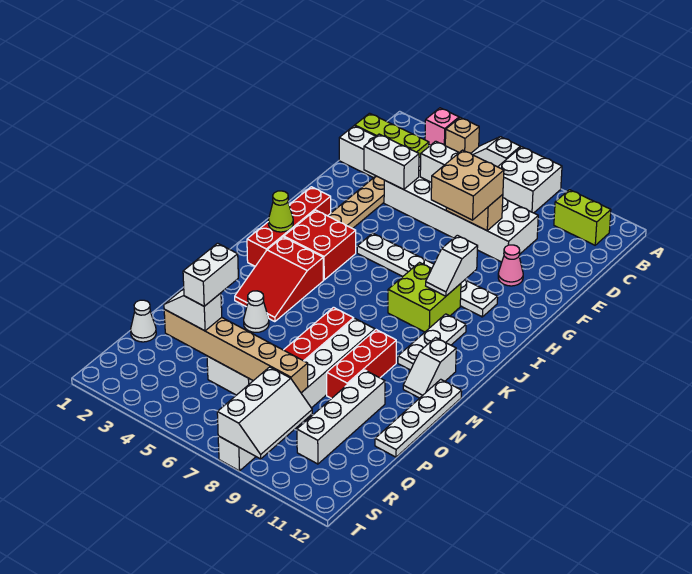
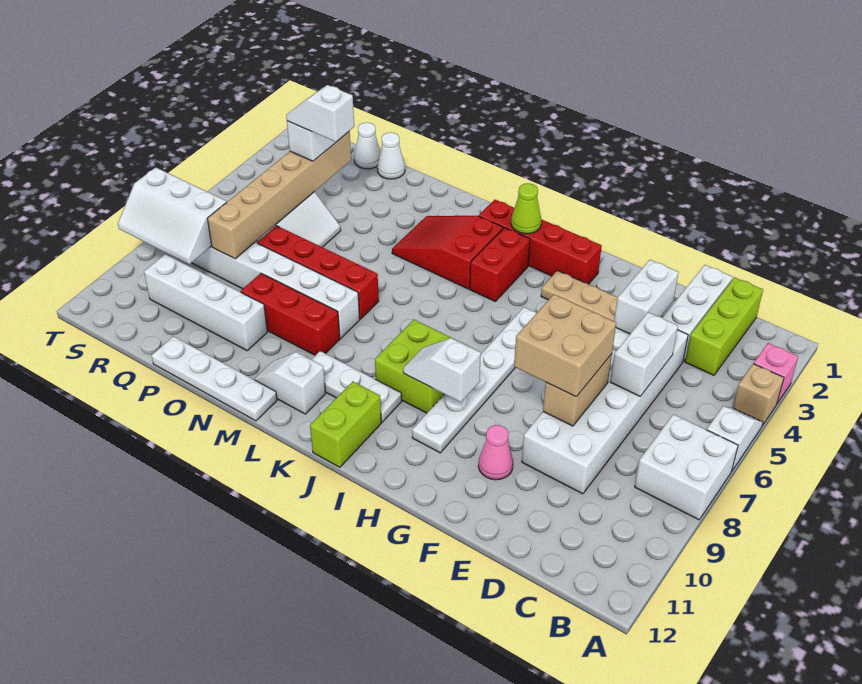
lime 1x2 brick [554,190,611,245] -> lime 1x2 brick moved to [310,382,381,467]
red 2x2 brick [284,210,356,280] -> red 1x2 brick [470,228,530,301]
white 1x1 cone [244,291,269,332] -> white 1x1 cone moved to [377,132,405,179]
white 1x2 brick [183,243,238,306] -> white 1x2 slope [286,85,354,142]

